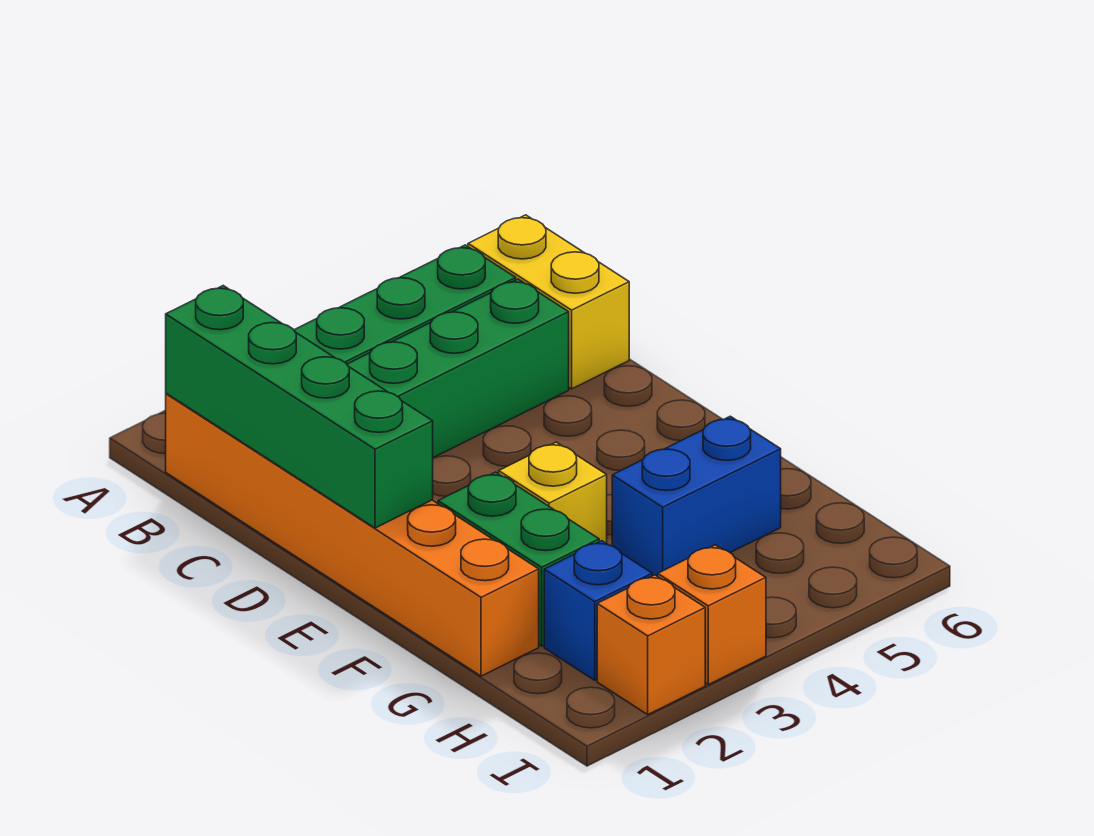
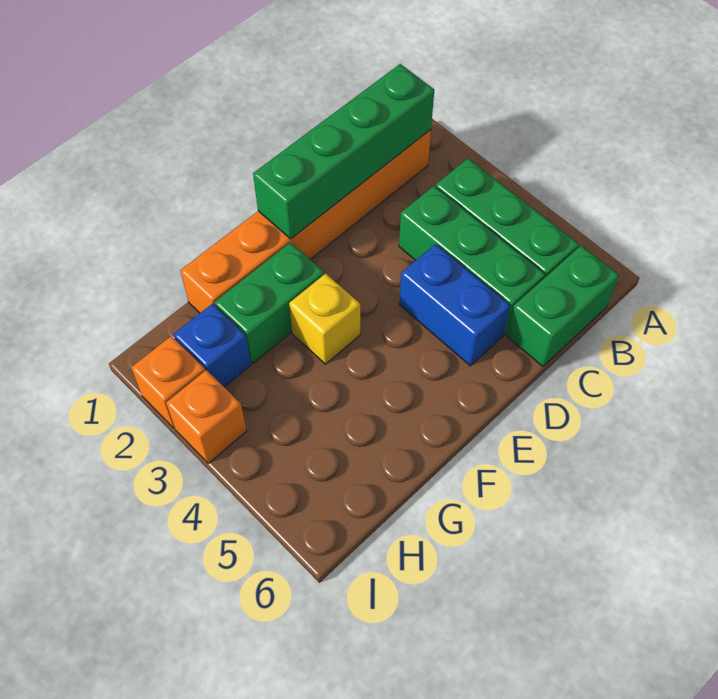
yellow 1x2 brick [468,215,629,389] -> green 1x2 brick [507,246,619,366]
blue 1x2 brick [612,416,781,576] -> blue 1x2 brick moved to [399,244,510,366]

